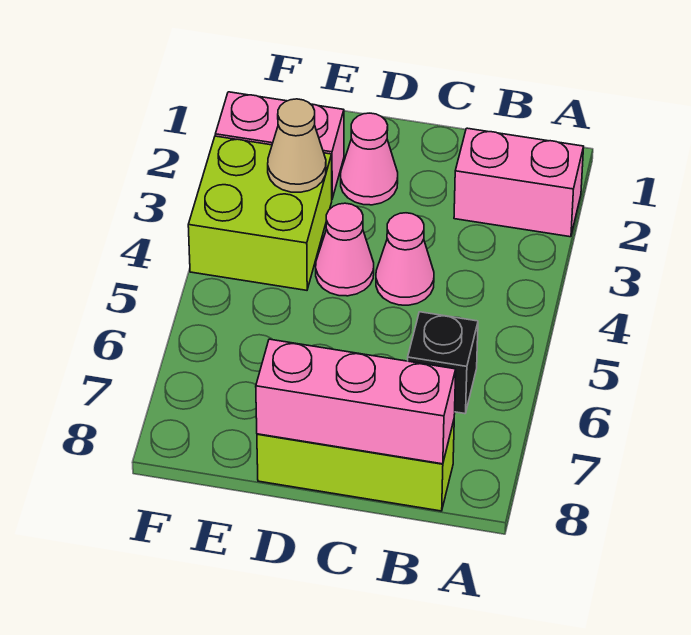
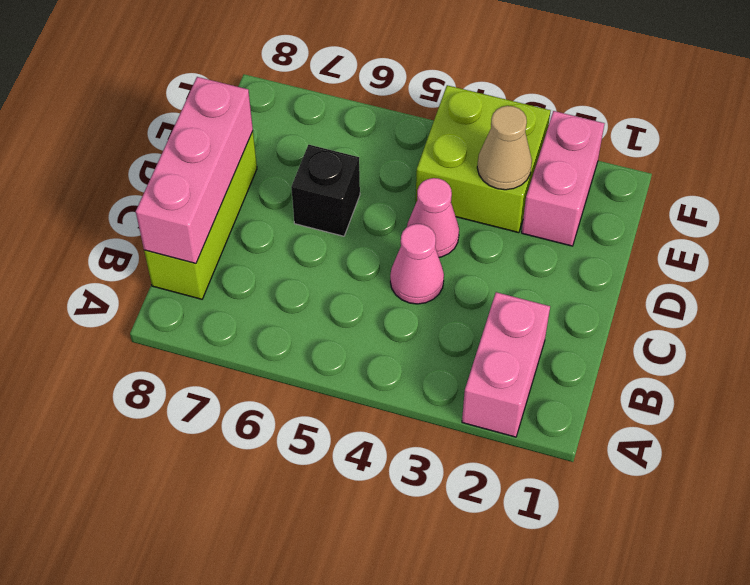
black 1x1 brick [408,312,478,414] -> black 1x1 brick moved to [291,145,360,236]
pink 1x1 cone [341,113,398,205] -> none

